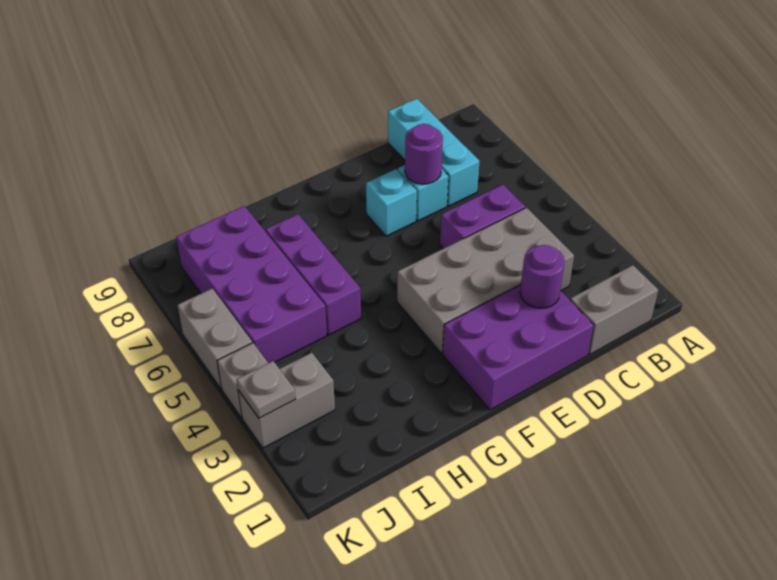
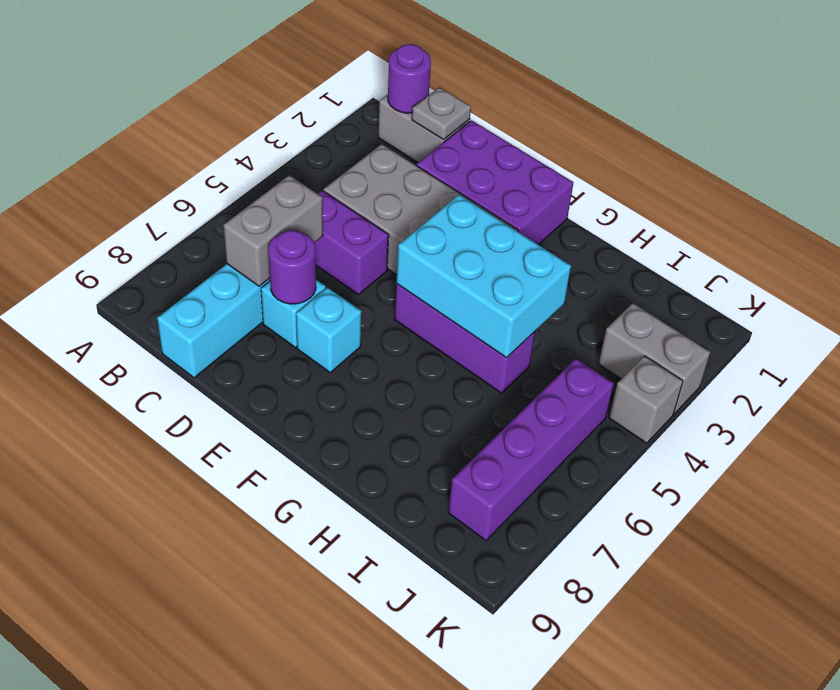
purple 1x1 round brick [520,245,565,308] -> purple 1x1 round brick moved to [388,44,431,113]
none -> cyan 2x3 brick [396,195,571,358]
purple 1x3 brick [266,214,361,335] -> purple 1x3 brick turned to [395,284,535,393]
purple 2x4 brick [176,206,327,363] -> purple 1x4 brick [448,359,614,540]
grey 1x1 plate [237,361,296,418] -> grey 1x1 plate moved to [412,87,471,140]
grey 1x2 brick [177,288,252,389] -> grey 1x2 brick moved to [223,175,323,286]

